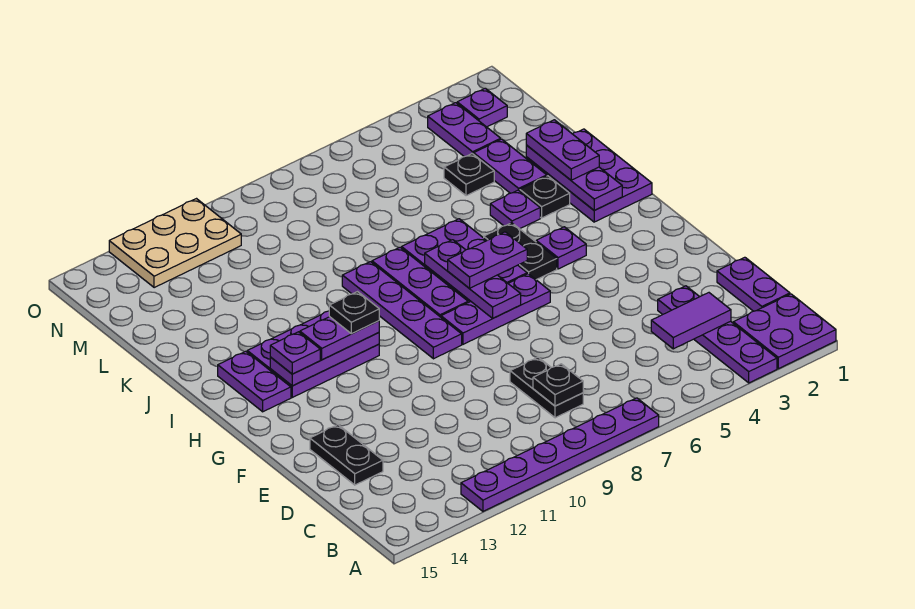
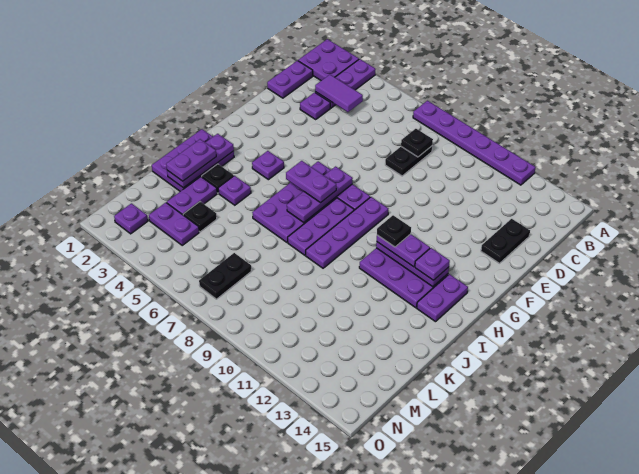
black 1x2 plate [484,223,557,280] -> black 1x2 plate moved to [199,253,251,299]
purple 1x2 plate [428,103,501,157] -> purple 1x2 plate turned to [149,203,199,245]
tan 2x3 plate [109,199,241,288] -> none

